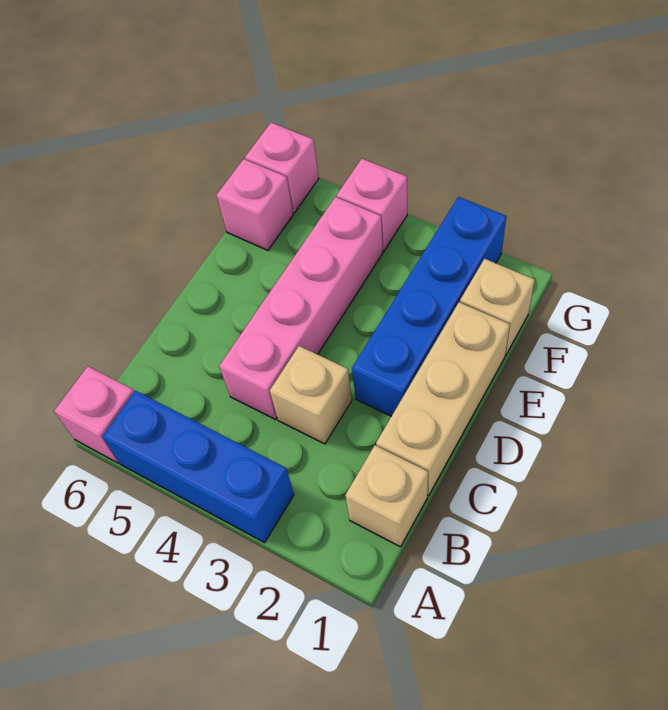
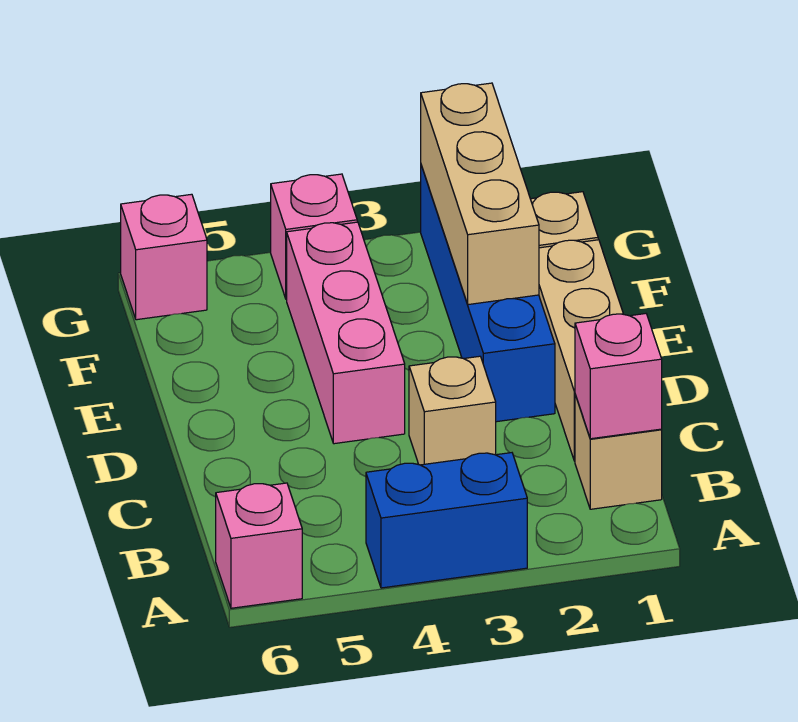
blue 1x3 brick [102,391,294,543] -> blue 1x2 brick [366,453,527,588]
pink 1x4 brick [219,197,383,419] -> pink 1x3 brick [287,222,405,444]
none -> tan 1x3 brick [421,83,539,305]
pink 1x1 brick [216,159,293,250] -> pink 1x1 brick moved to [575,314,662,439]

